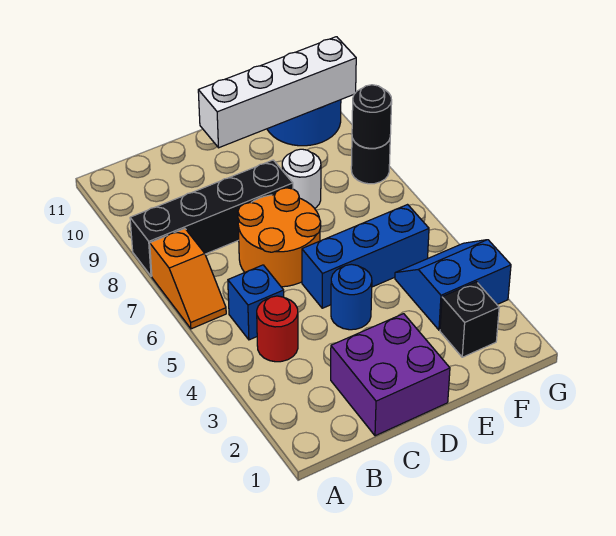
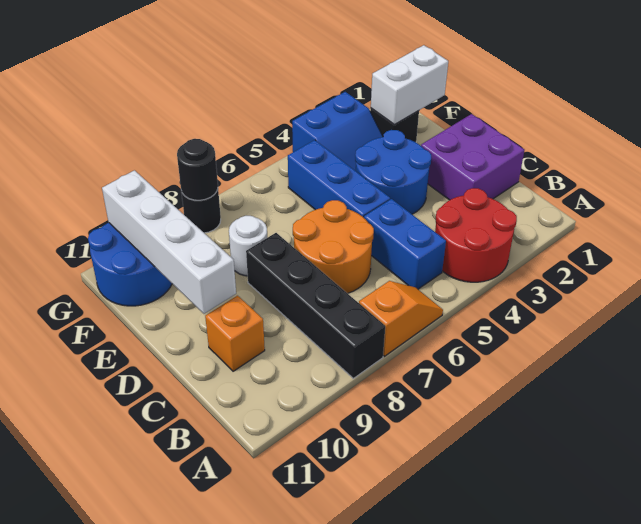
red 1x1 round brick [257,296,298,362] -> red 2x2 round brick [435,188,517,282]
blue 1x1 brick [228,265,284,340] -> blue 1x2 brick [364,199,446,289]
none -> orange 1x1 brick [205,296,265,371]
blue 1x1 round brick [331,264,372,330] -> blue 2x2 round brick [355,130,431,214]
none -> white 1x2 brick [371,45,448,125]
blue 2x2 slope [395,240,511,330] -> blue 2x2 slope turned to [292,92,383,171]

